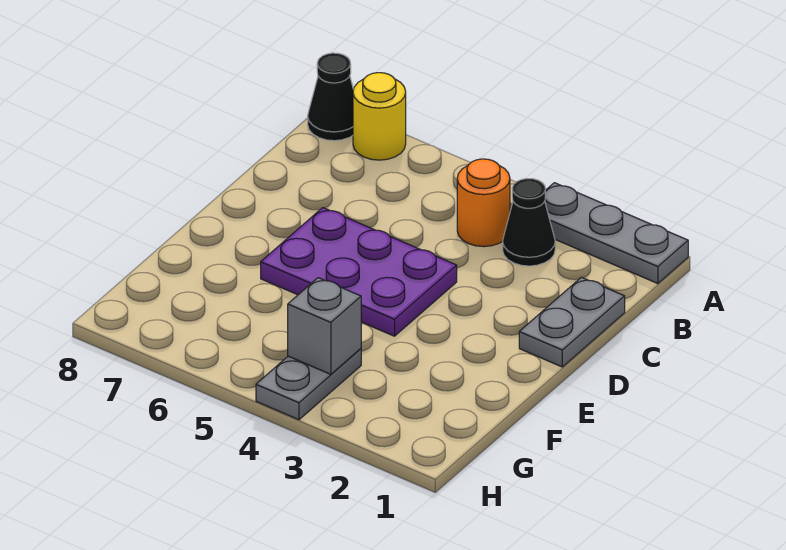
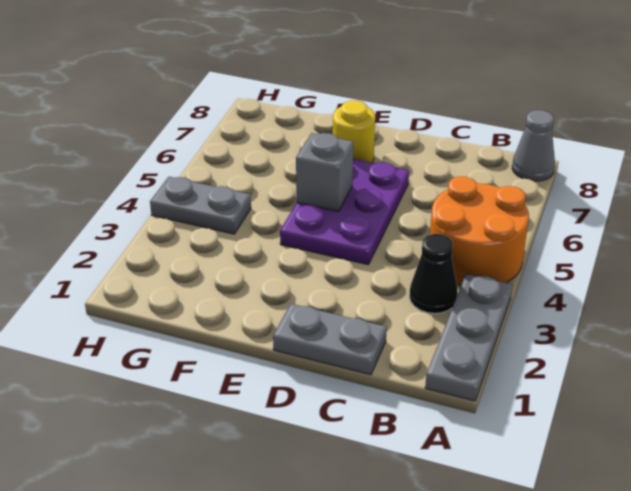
yellow 1x1 round brick [353,73,406,160] -> yellow 1x1 round brick moved to [333,101,375,163]
black 1x1 cone [308,53,354,141] -> grey 1x1 cone [512,110,555,181]
orange 1x1 round brick [457,159,510,247] -> orange 2x2 round brick [430,177,529,286]
grey 1x1 brick [288,278,361,374] -> grey 1x1 brick moved to [296,133,354,211]

